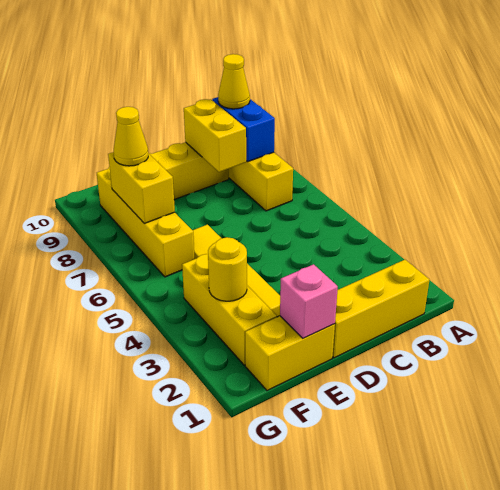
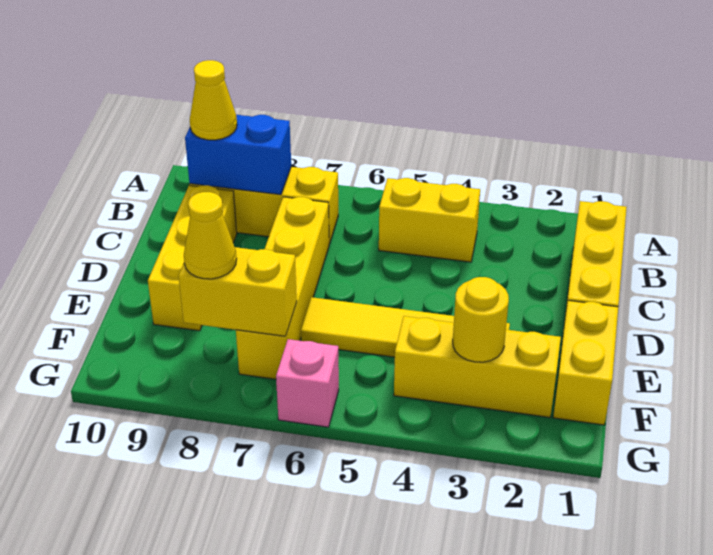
yellow 1x2 brick [184,99,246,172] -> yellow 1x2 brick moved to [379,178,480,262]
pink 1x1 brick [280,264,338,338] -> pink 1x1 brick moved to [276,339,339,427]
yellow 1x4 brick [97,167,195,277] -> yellow 1x4 brick turned to [236,197,329,379]

